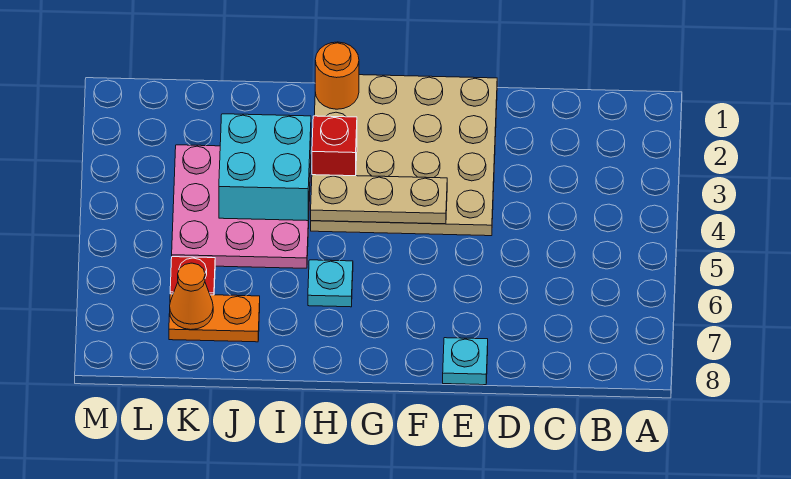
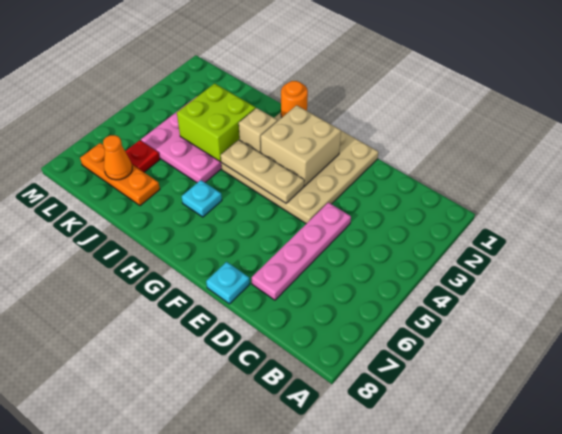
none -> pink 1x4 plate [252,202,351,300]
none -> tan 2x2 brick [261,105,341,186]
red 1x1 brick [312,116,357,176] -> tan 1x1 brick [239,108,277,153]
cyan 2x2 brick [219,114,311,221] -> lime 2x2 brick [177,83,256,162]
orange 1x2 plate [169,294,260,342] -> orange 1x3 plate [80,143,160,206]

